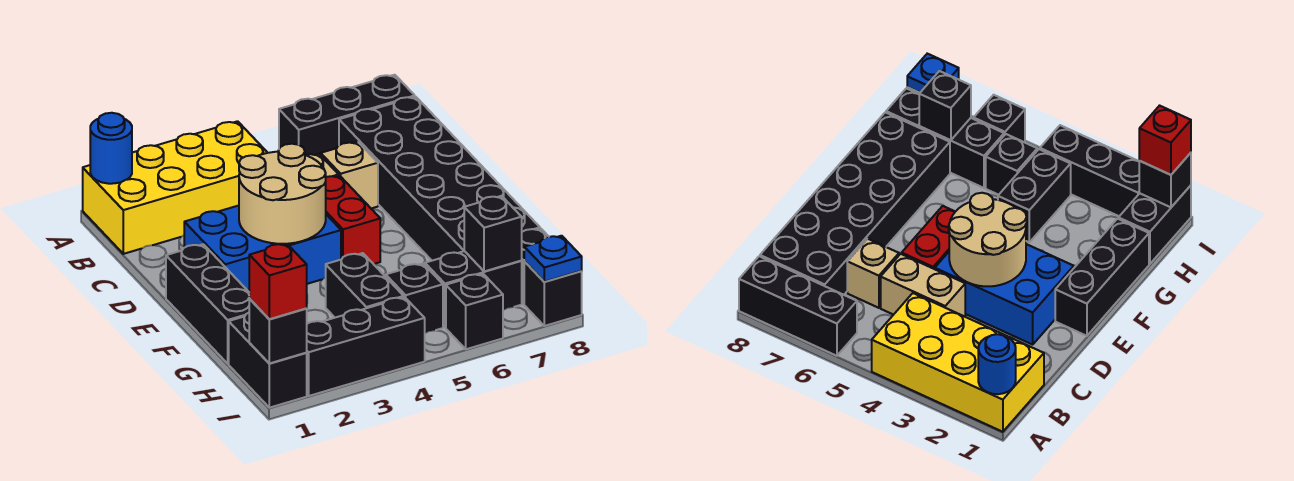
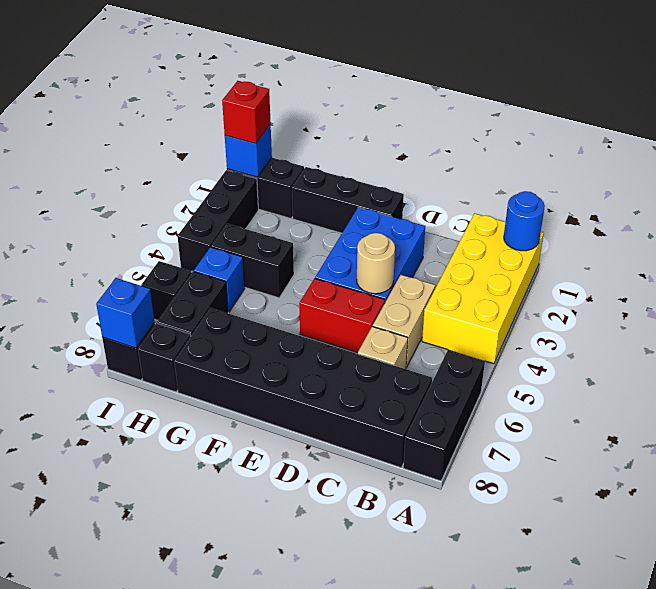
tan 2x2 round brick [239,144,326,244] -> tan 1x1 round brick [357,233,395,294]
black 1x1 brick [386,264,443,333] -> blue 1x1 brick [194,247,245,312]
black 1x1 brick [464,196,522,271] -> none
black 1x1 brick [249,299,307,363] -> blue 1x1 brick [225,124,272,177]
blue 1x1 plate [524,236,582,282] -> blue 1x1 brick [96,278,154,348]

